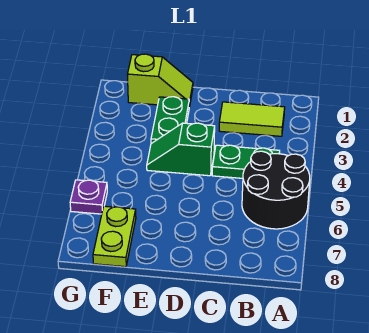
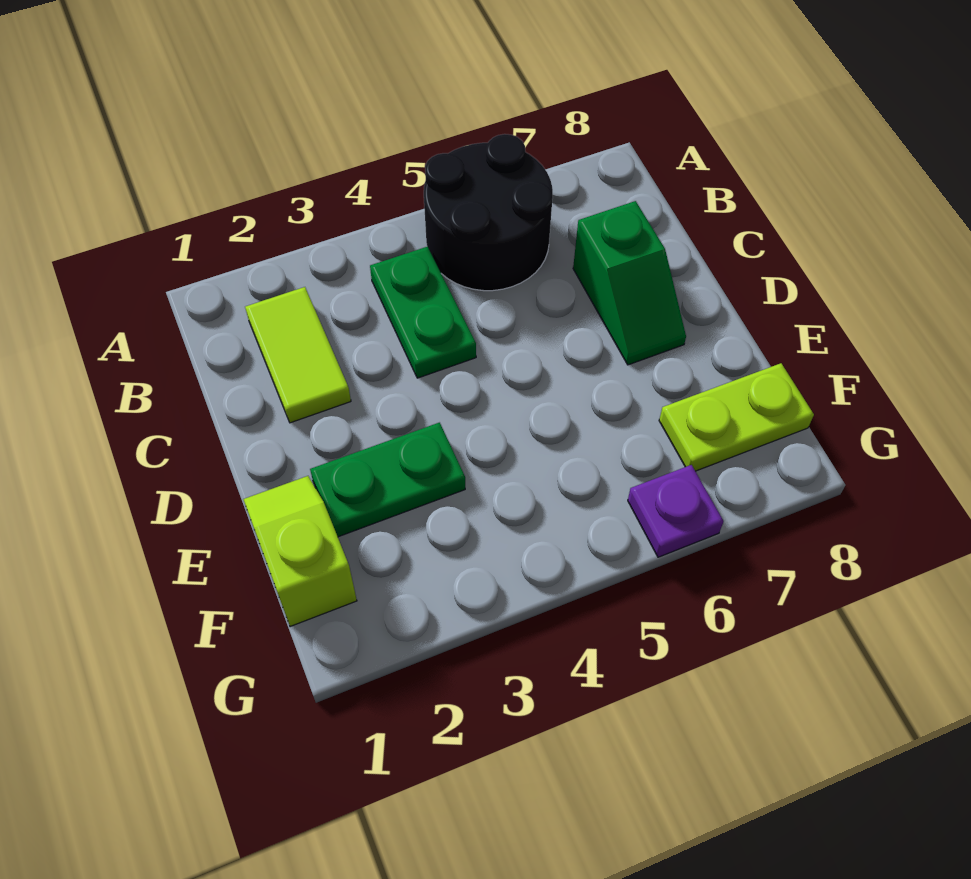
green 1x2 slope [147,123,215,176] -> green 1x2 slope moved to [573,201,686,365]

